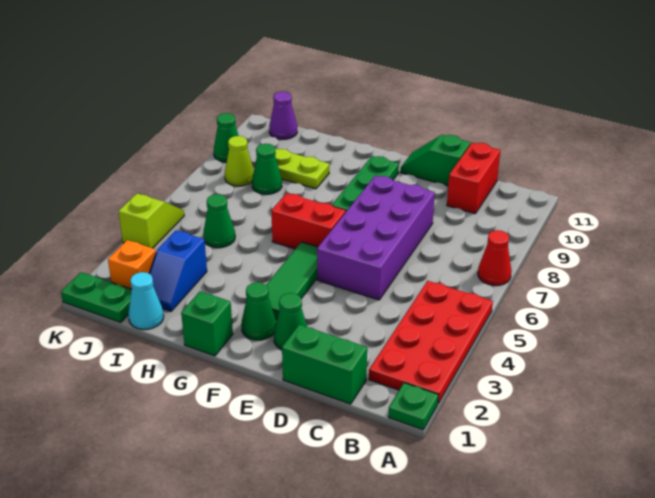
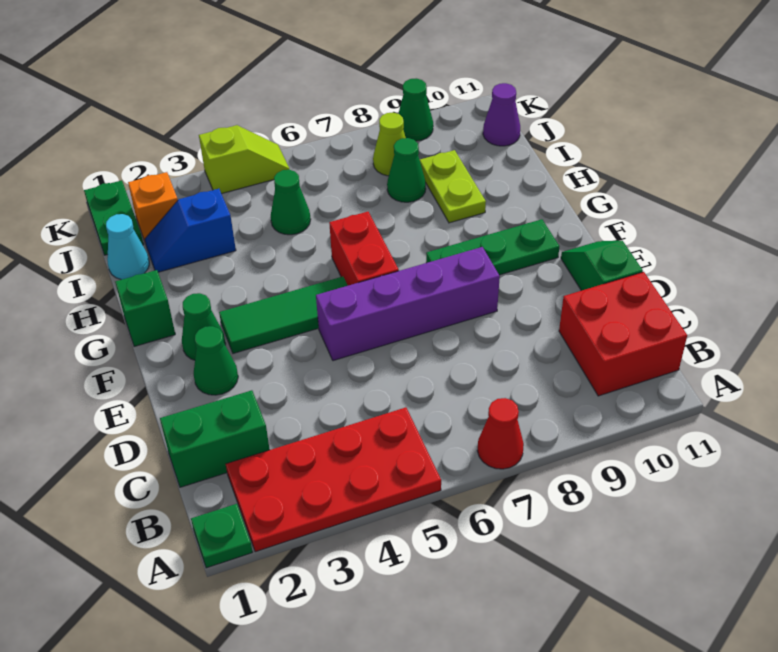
green 1x2 brick [282,324,367,404] -> green 1x2 brick turned to [160,390,270,487]
red 1x2 brick [447,143,500,214] -> red 2x2 brick [559,272,687,396]
purple 2x4 brick [317,175,435,300] -> purple 1x4 brick [316,247,500,361]

